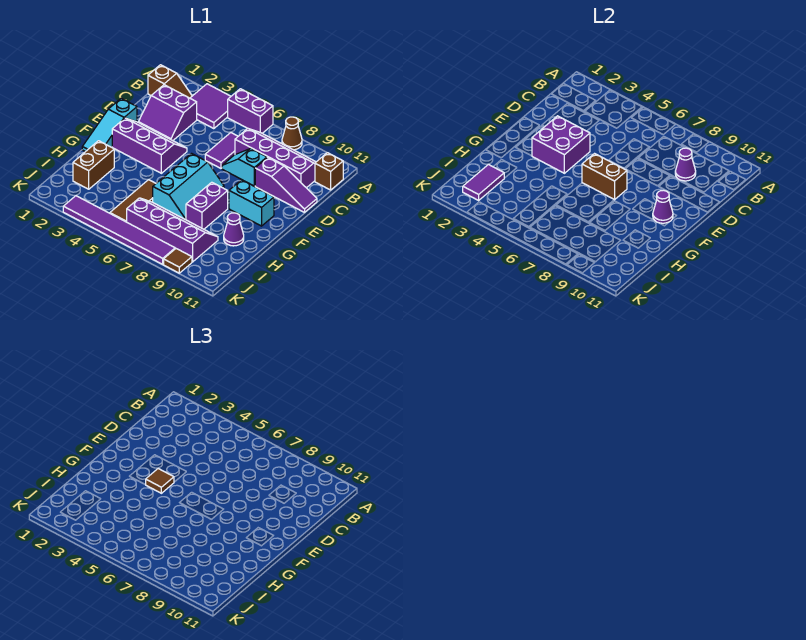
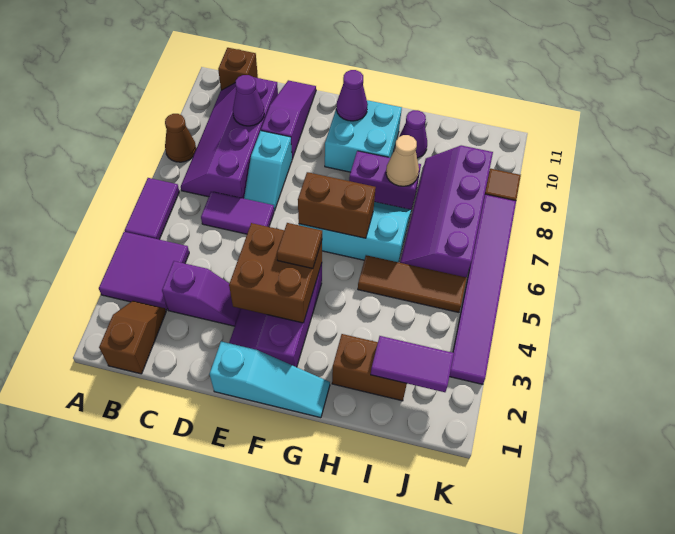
purple 1x2 brick [228,89,273,133] -> purple 1x2 tile [125,178,179,240]
purple 2x2 slope [138,85,197,141] -> purple 1x2 slope [162,261,241,326]
purple 2x2 brick [532,116,590,173] -> brown 2x2 brick [229,223,322,323]
brown 1x2 brick [582,154,627,200] -> brown 1x2 brick turned to [298,172,376,238]
cyan 1x2 brick [229,180,274,226] -> cyan 2x2 brick [325,100,402,172]
none -> tan 1x1 cone [386,135,419,186]

